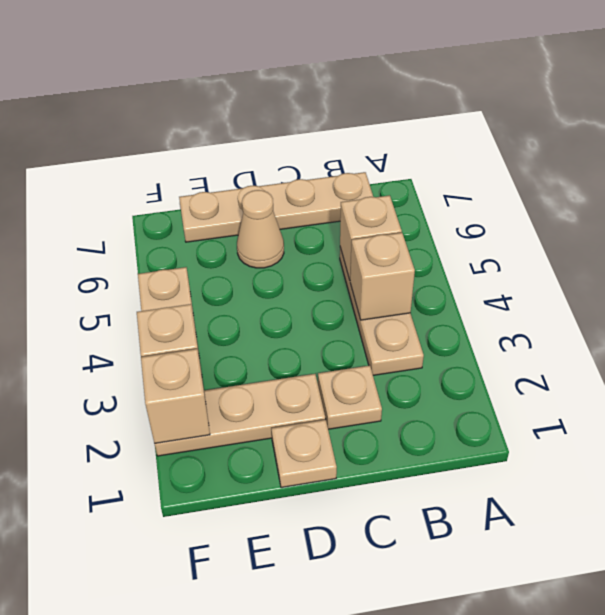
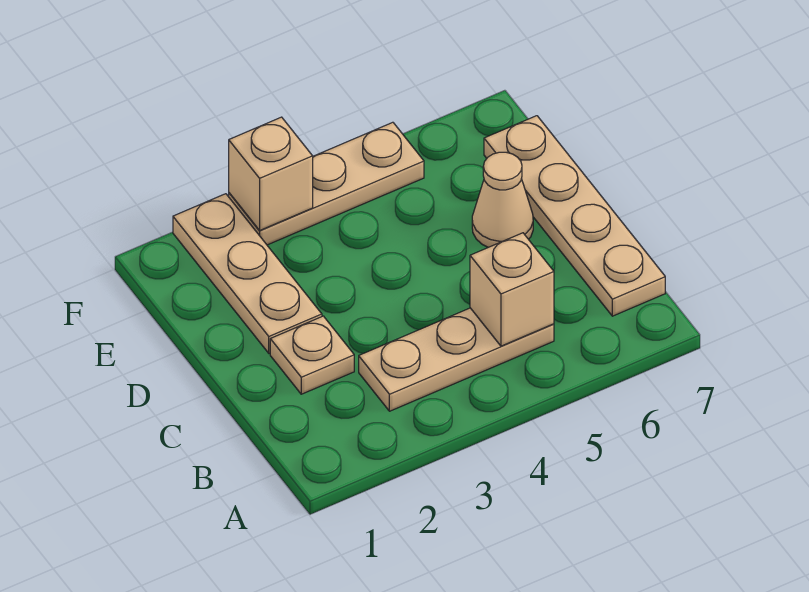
tan 1x1 brick [350,233,415,320] -> none
tan 1x1 plate [271,419,337,487] -> none
tan 1x1 brick [141,349,210,443] -> none

